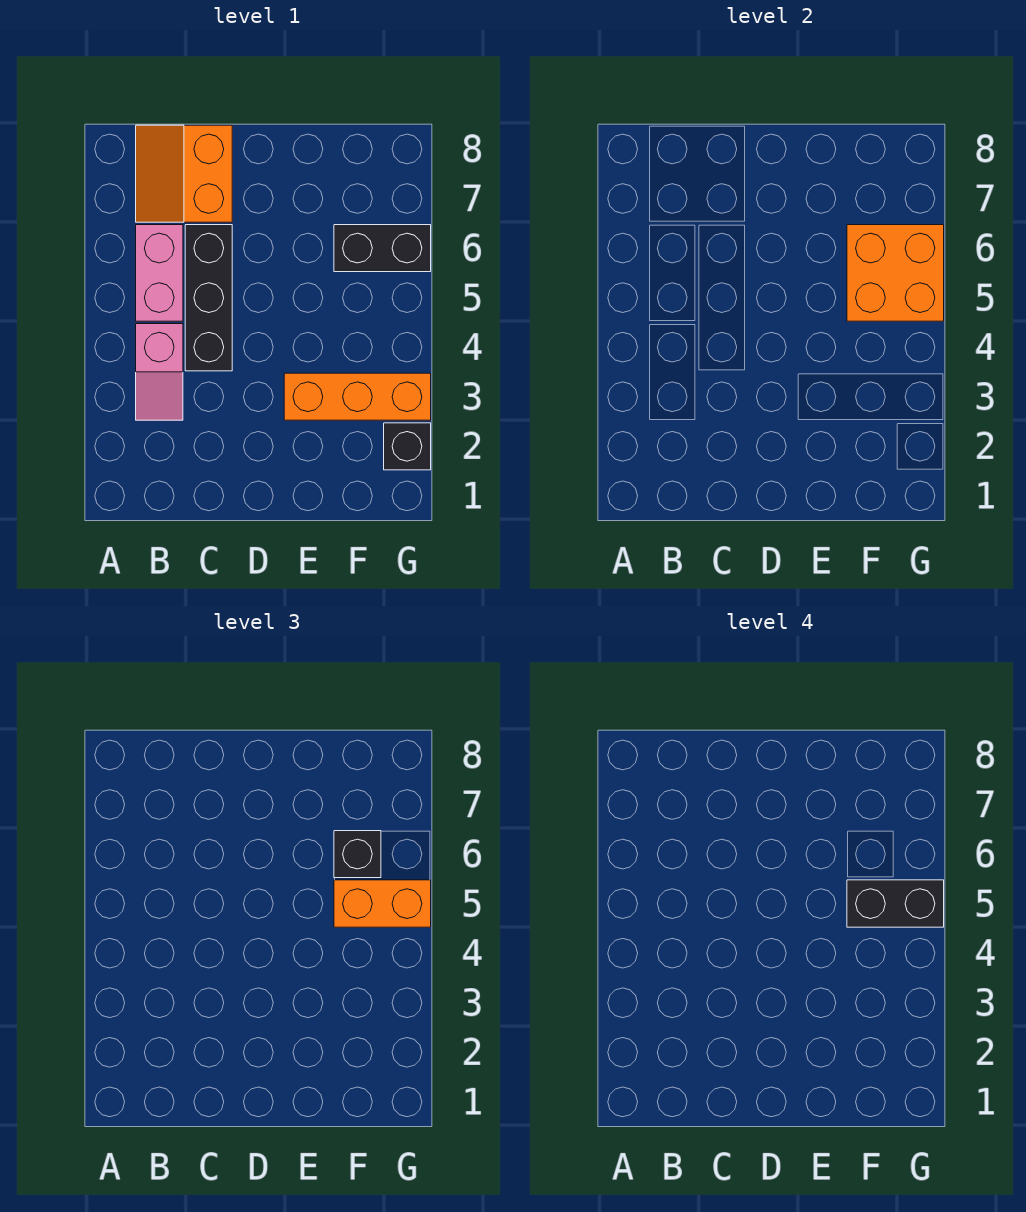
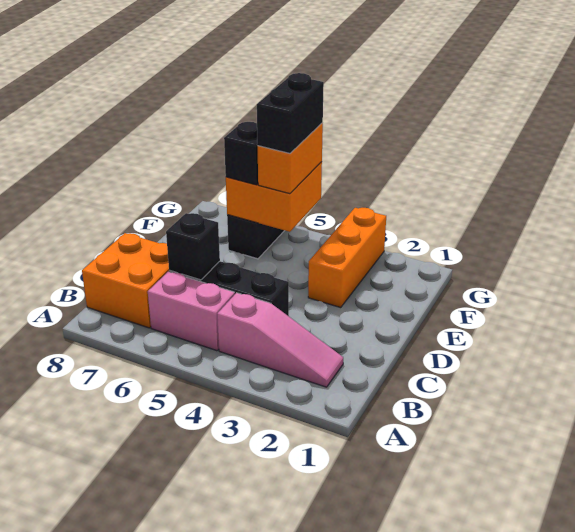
pink 1x2 slope [136,324,183,420] -> pink 1x3 slope [217,293,343,387]
orange 2x2 slope [136,125,232,222] -> orange 2x2 brick [82,233,169,328]
black 1x1 brick [384,423,431,470] -> black 1x1 brick moved to [166,213,220,280]

